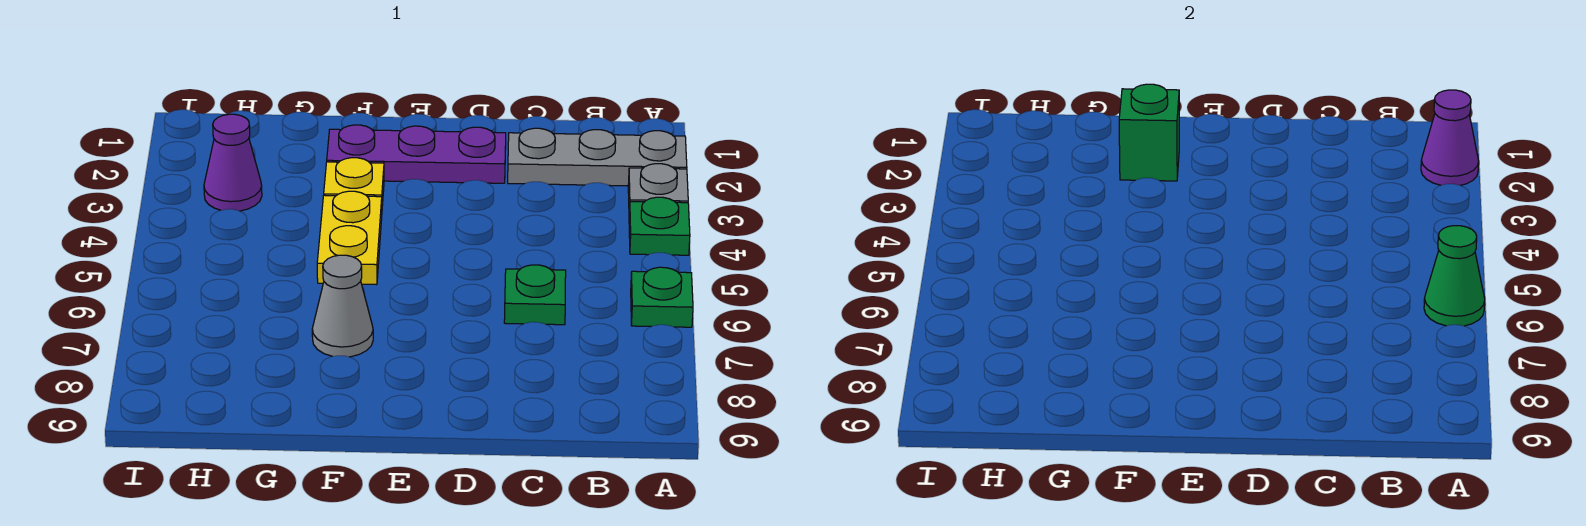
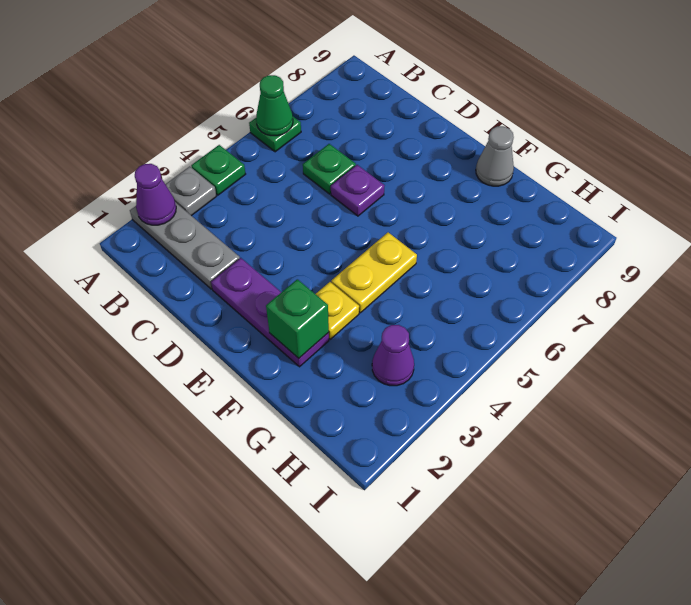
none -> purple 1x1 plate [331,165,385,216]
grey 1x1 cone [312,255,373,357] -> grey 1x1 cone moved to [476,126,514,186]

